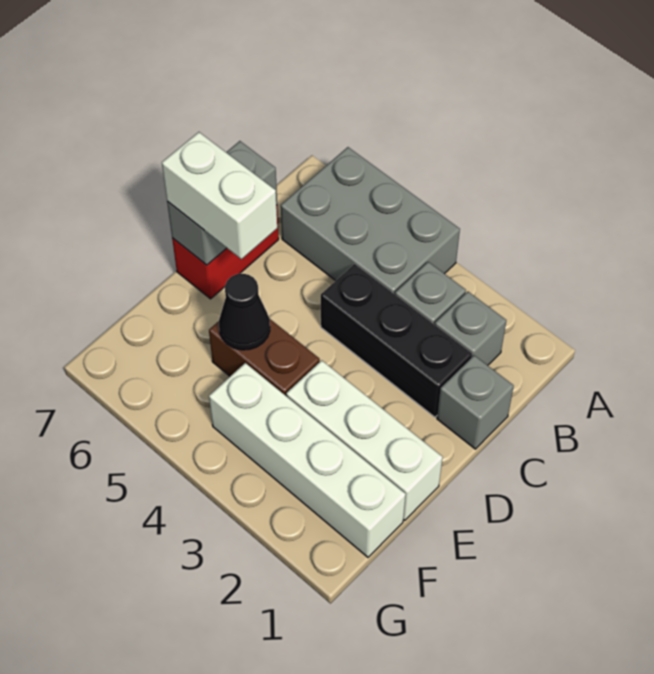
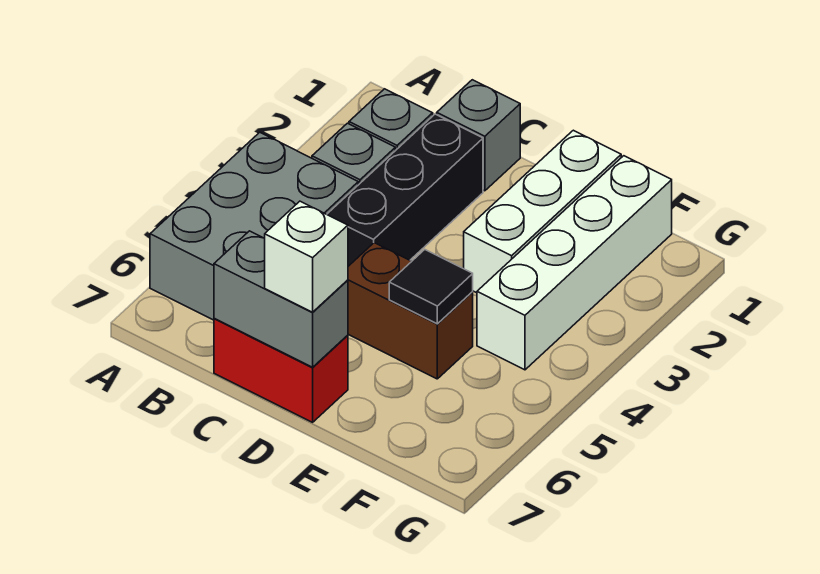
white 1x2 brick [162,132,277,259] -> white 1x1 brick [265,201,348,312]
brown 1x2 brick [209,319,320,396] -> brown 1x2 brick turned to [348,243,473,379]
black 1x1 cone [219,274,270,350] -> black 1x1 tile [389,250,473,324]

